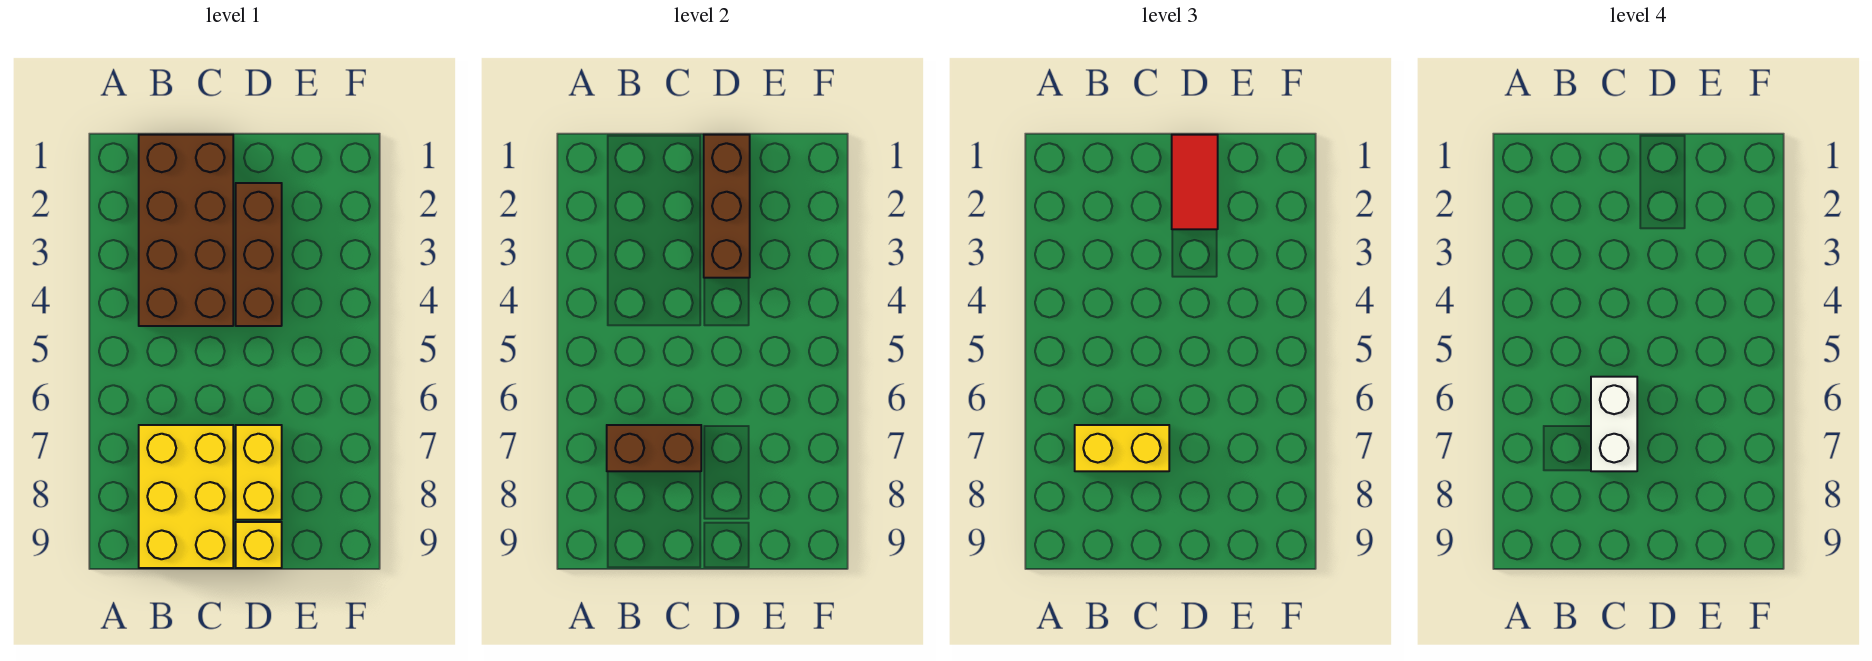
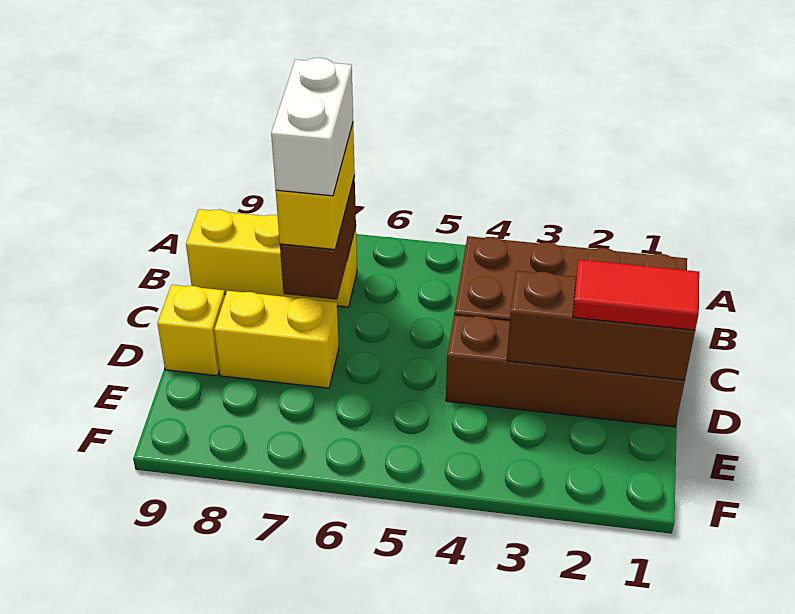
yellow 2x3 brick [139,425,233,568] -> yellow 1x3 brick [186,209,357,307]
white 1x2 brick [1591,377,1637,471] -> white 1x2 brick turned to [271,58,353,196]
brown 1x3 brick [236,183,282,326] -> brown 1x4 brick [446,315,685,427]

